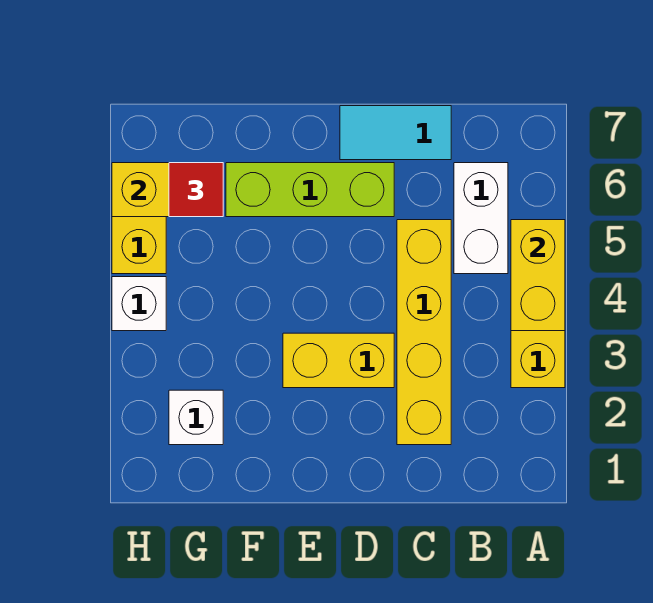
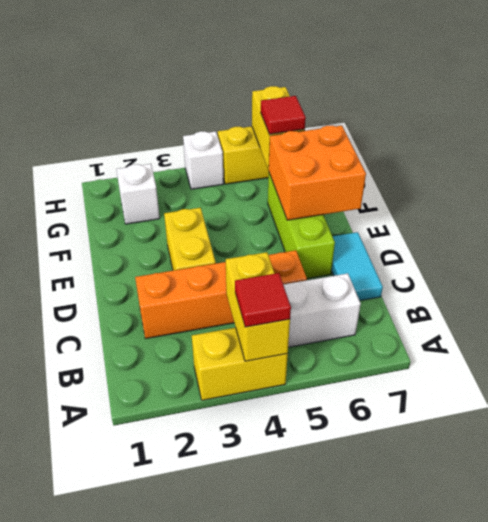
yellow 1x2 brick [511,220,565,331] -> yellow 1x2 brick turned to [226,252,290,361]
none -> red 1x1 tile [235,273,291,327]
yellow 1x4 brick [397,220,451,445] -> orange 1x4 brick [135,250,307,339]
none -> orange 2x2 brick [268,126,366,220]

